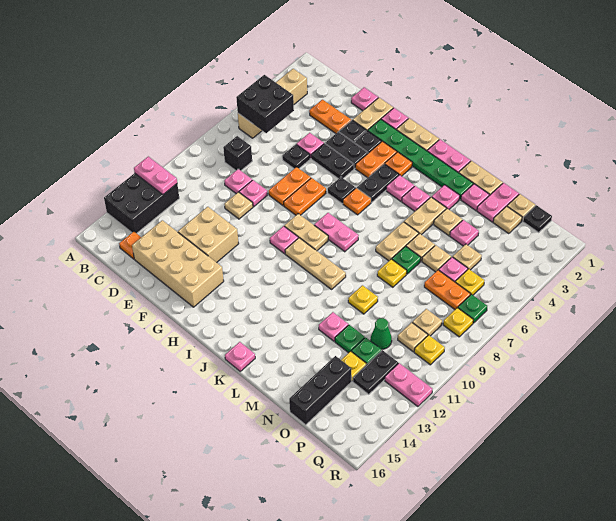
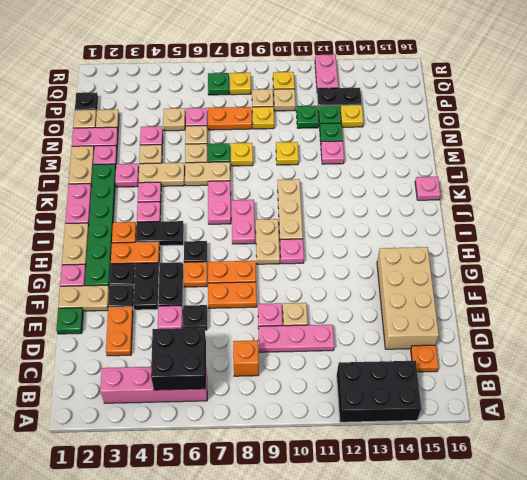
pink 1x2 plate [134,157,177,195] -> pink 1x2 plate moved to [208,181,231,224]
tan 1x4 brick [238,69,307,138] -> pink 1x4 brick [100,367,207,403]
black 1x1 brick [223,136,252,171] -> orange 1x1 brick [233,340,259,376]
pink 1x1 plate [224,169,252,194] -> pink 1x3 plate [259,325,334,352]
pink 1x1 plate [351,87,378,111] -> green 1x1 plate [56,308,83,334]
tan 2x2 brick [178,207,239,263] -> none
orange 1x1 plate [343,188,371,215] -> orange 1x1 plate moved to [184,262,207,287]
orange 1x2 plate [424,270,470,309] -> orange 1x2 plate turned to [208,107,252,130]
green 1x1 cone [371,318,392,349] -> green 1x1 plate [296,106,319,128]
black 1x3 brick [289,356,351,425] -> none
yellow 1x1 plate [455,269,484,295] -> yellow 1x1 plate moved to [252,107,274,129]

